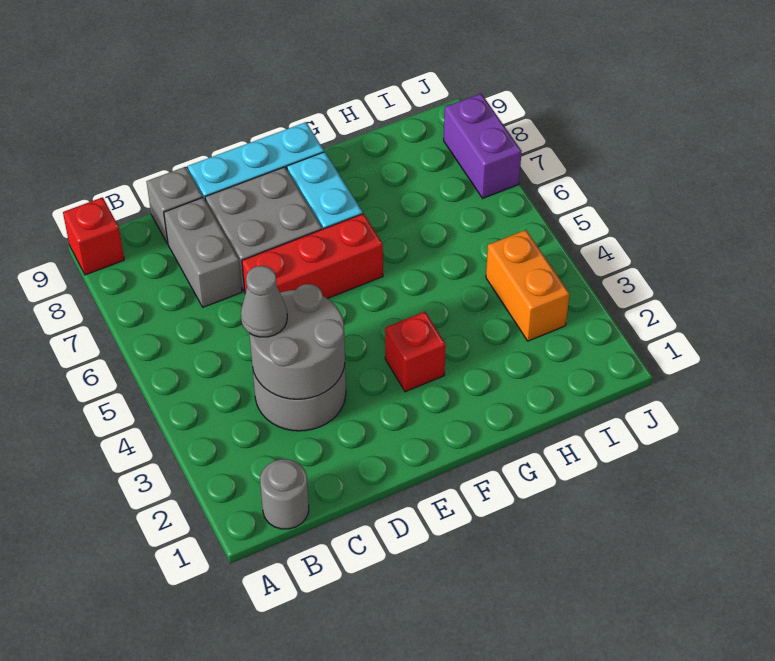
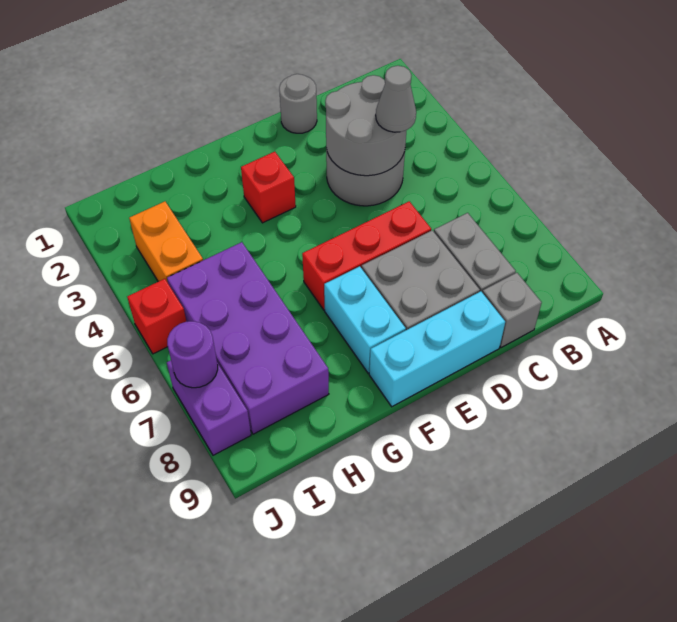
red 1x1 brick [63,197,124,275] -> red 1x1 brick moved to [127,279,186,354]
grey 1x1 round brick [260,459,309,529] -> grey 1x1 round brick moved to [279,74,317,133]
none -> purple 2x4 brick [167,242,329,434]
none -> purple 1x1 round brick [167,321,218,388]

